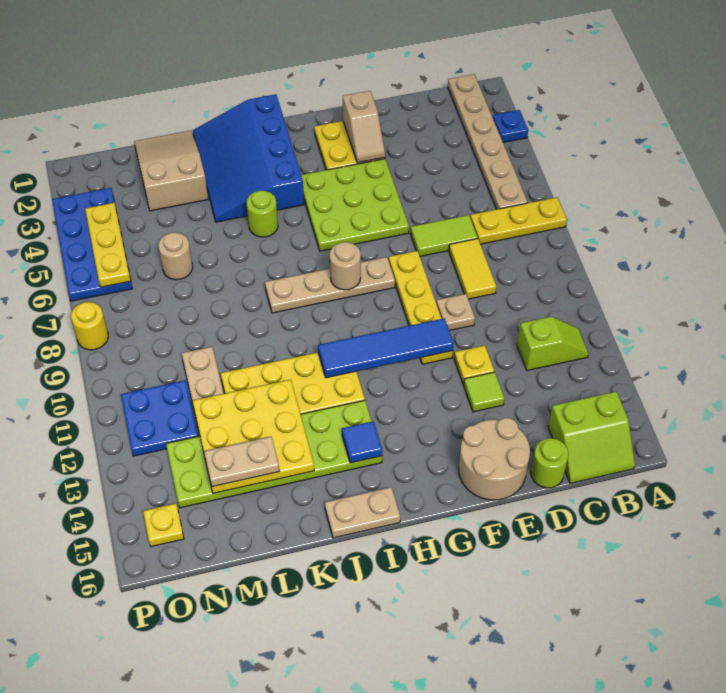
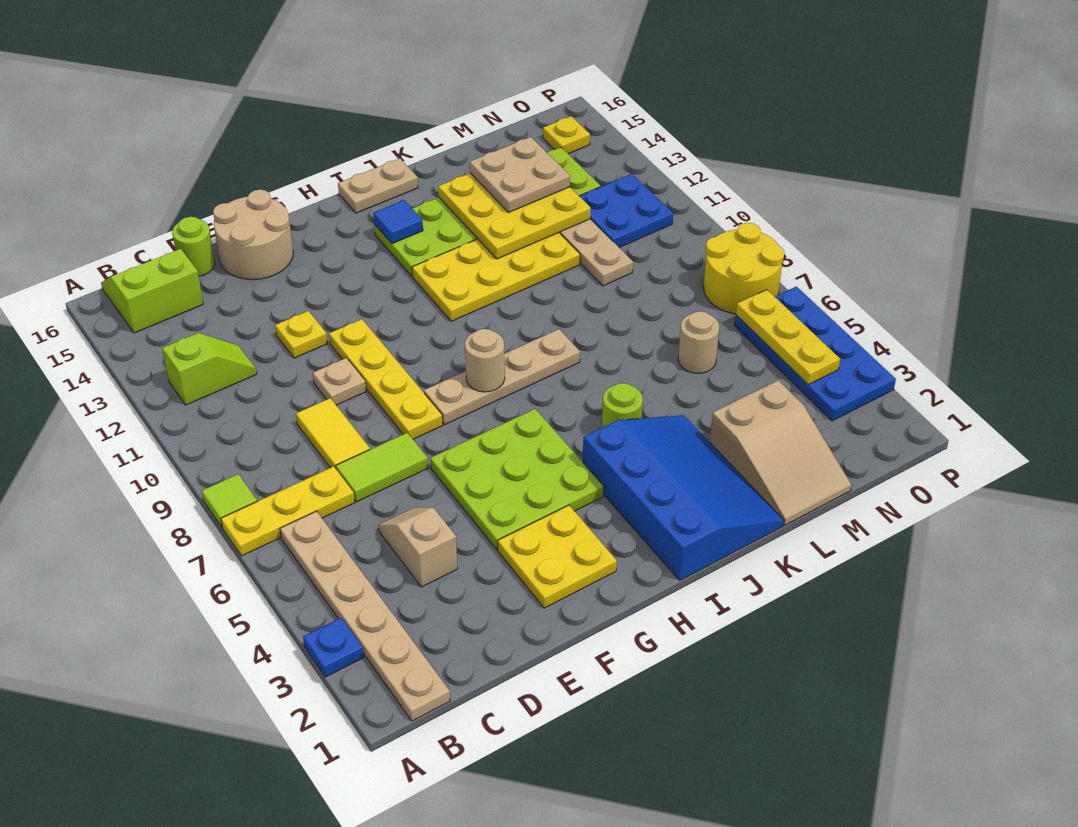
lime 1x2 slope [517,317,589,371] -> lime 1x2 slope turned to [162,333,257,405]
lime 1x1 tile [464,372,504,412] -> lime 1x1 tile moved to [202,474,257,527]
tan 1x2 slope [343,91,385,163] -> tan 1x2 slope moved to [378,508,458,587]
blue 1x4 tile [318,318,454,378] -> none
tan 1x2 plate [204,437,280,487] -> tan 2x2 plate [470,137,570,213]
yellow 1x1 round brick [71,302,108,350] -> yellow 2x2 round brick [703,223,784,314]

